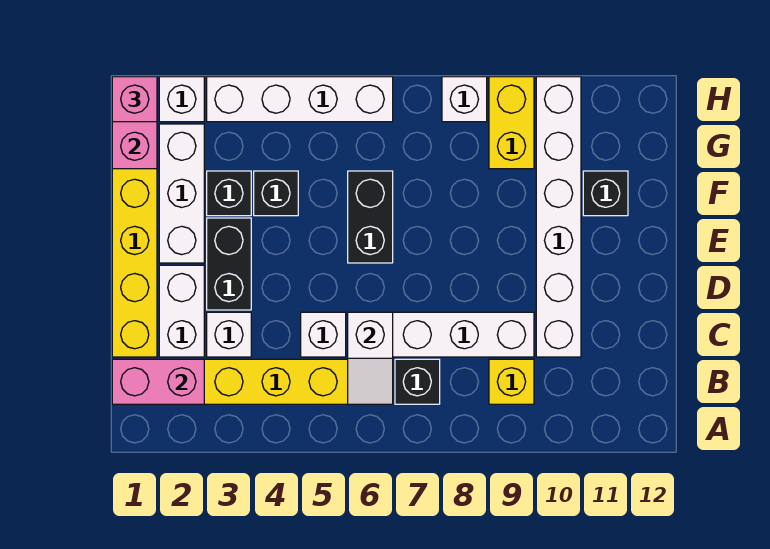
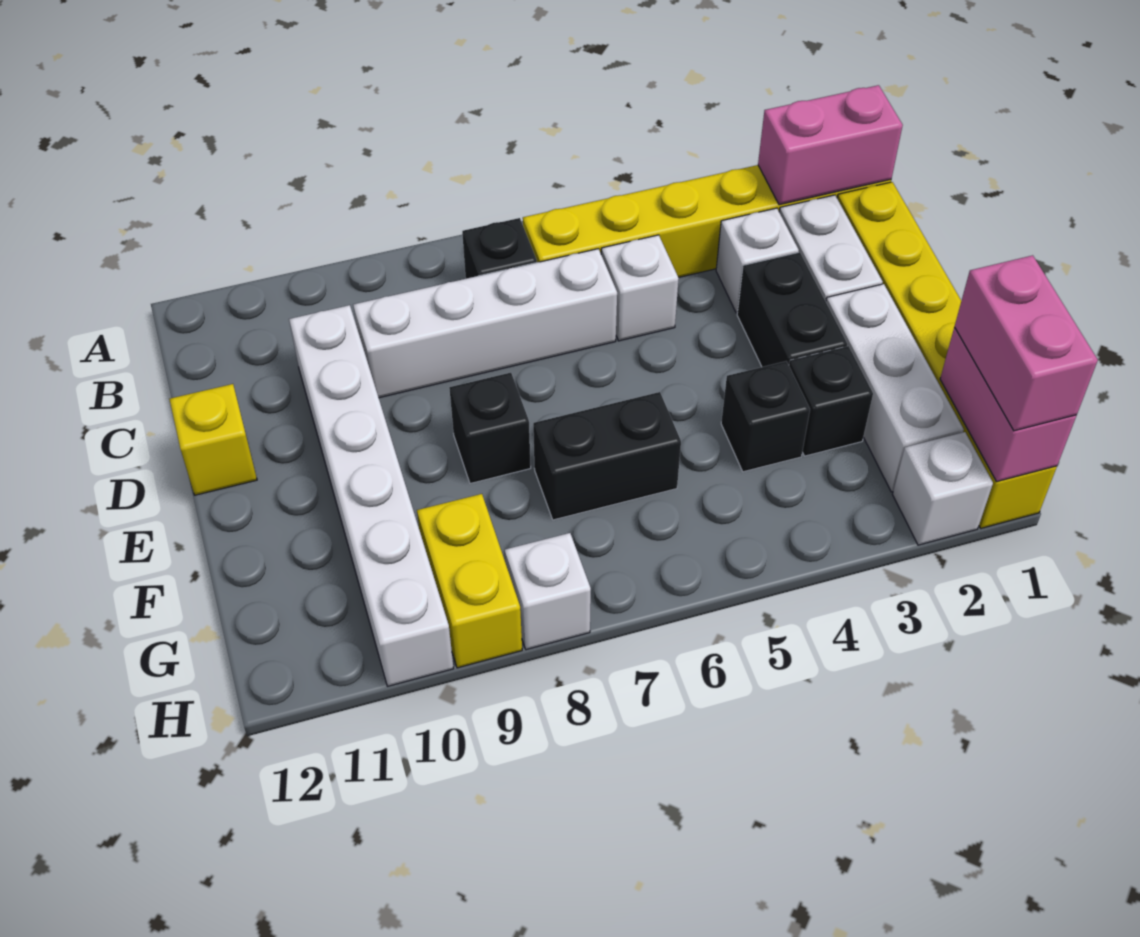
white 1x2 slope [348,312,393,404] -> none
yellow 1x1 brick [489,359,534,404] -> yellow 1x1 brick moved to [169,384,257,495]
black 1x2 brick [348,171,393,263] -> black 1x2 brick turned to [533,392,681,520]
black 1x1 brick [583,171,628,216] -> black 1x1 brick moved to [449,373,531,483]
pink 1x1 brick [112,77,157,122] -> pink 1x2 brick [955,255,1098,431]
white 1x4 brick [207,77,393,122] -> none

